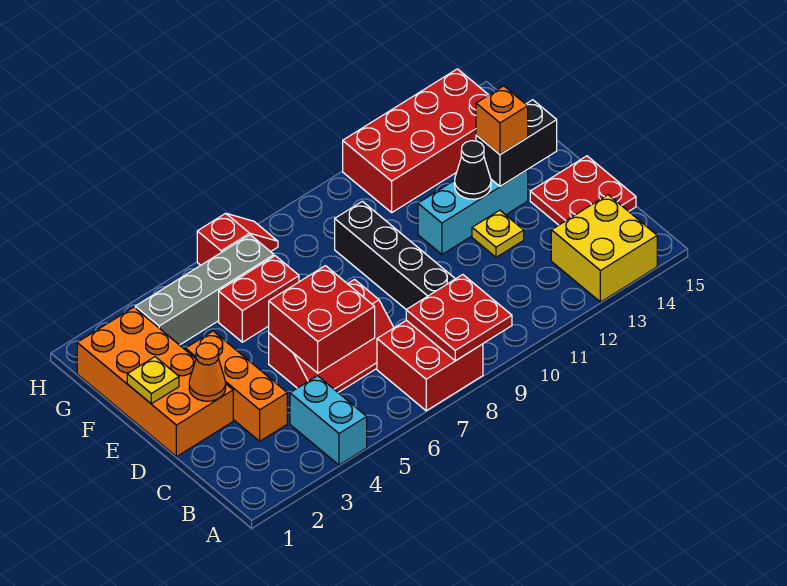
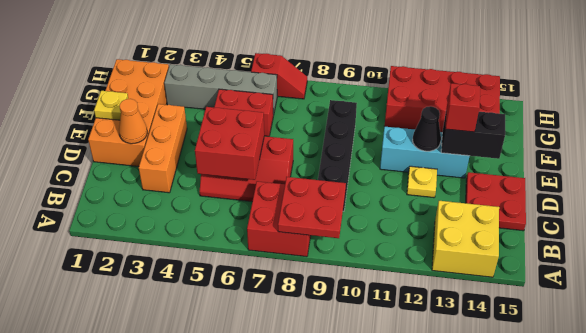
cyan 1x2 brick [290,376,367,465] -> none
orange 1x1 brick [476,86,528,154] -> red 1x1 brick [445,83,480,132]

